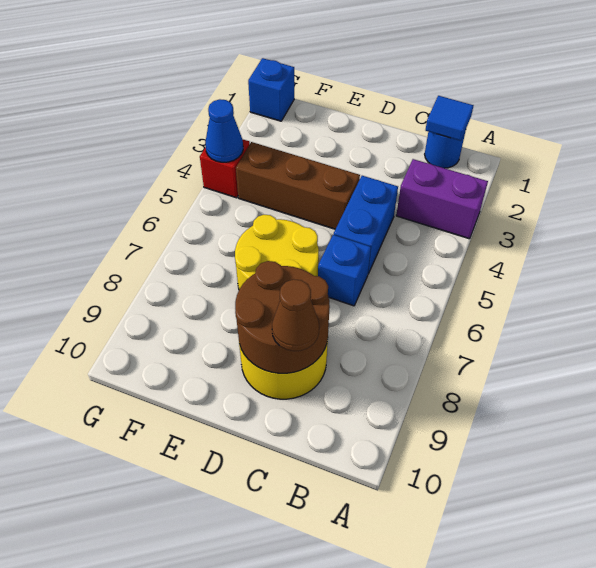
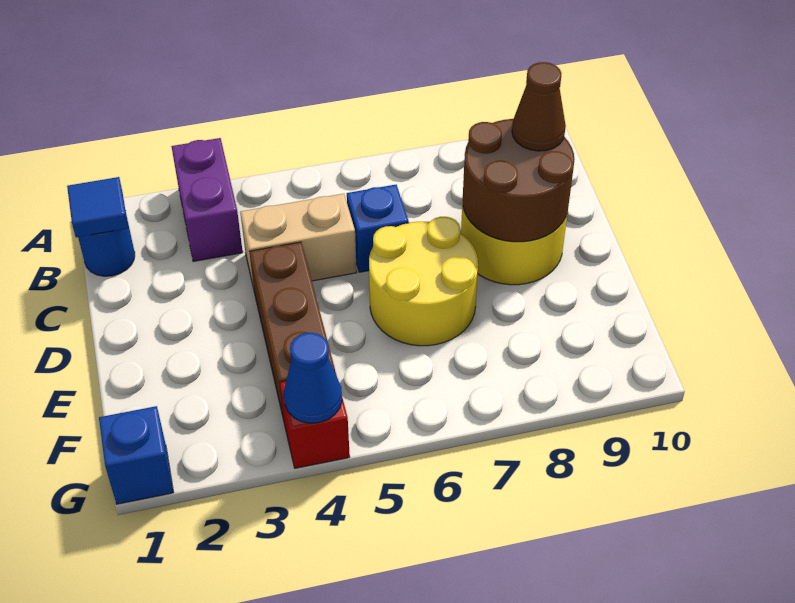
blue 1x2 brick [334,176,398,274] -> tan 1x2 brick [240,194,357,288]

